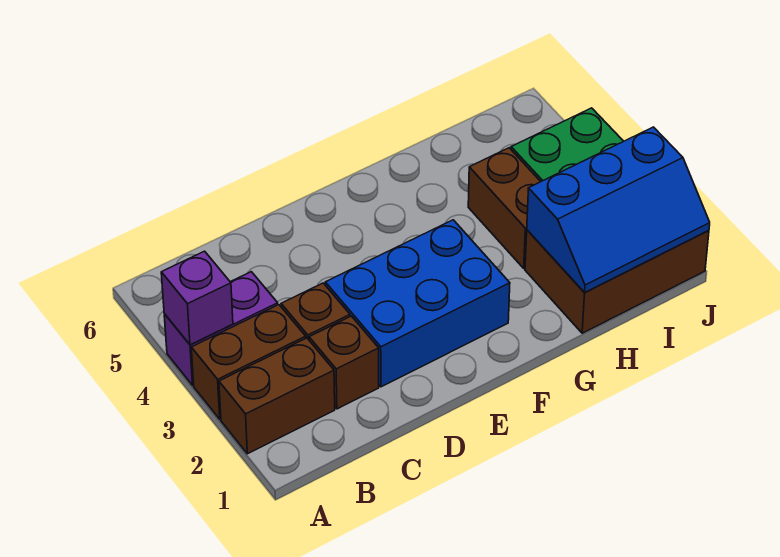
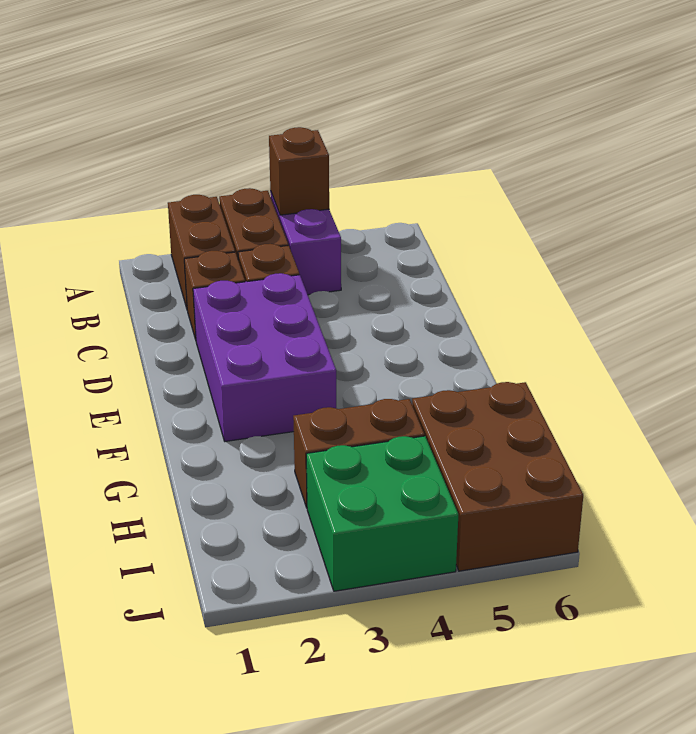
purple 1x1 brick [161,251,233,345] -> brown 1x1 brick [269,127,329,215]
blue 2x3 brick [325,220,510,387] -> purple 2x3 brick [193,273,336,441]
brown 2x3 brick [525,230,709,333] -> brown 2x3 brick moved to [412,382,583,571]
blue 2x3 slope [527,127,710,293] -> none

